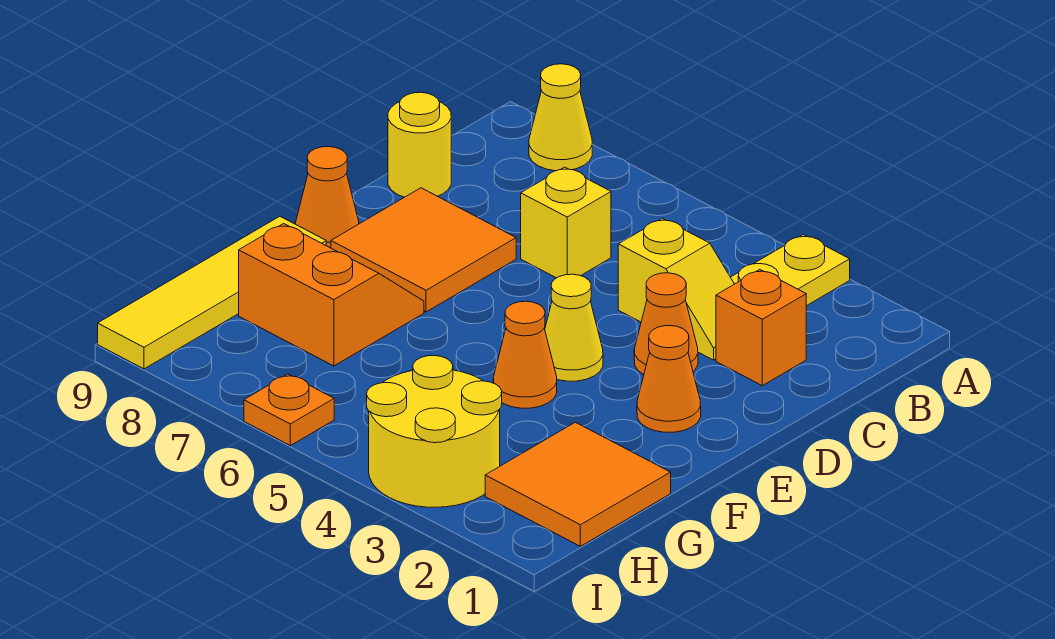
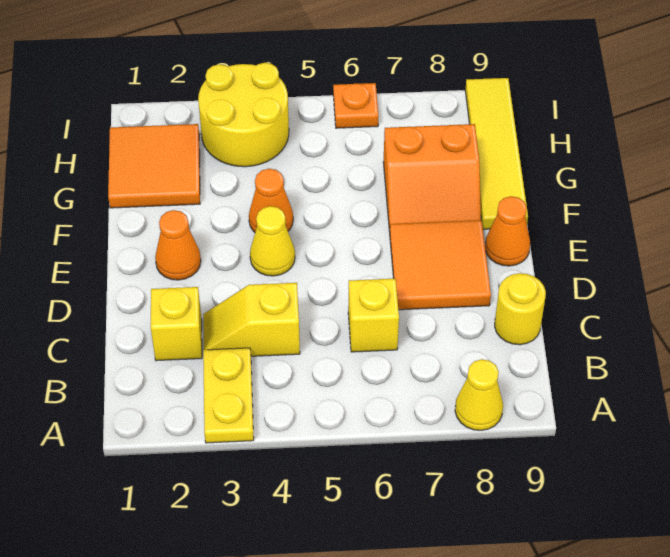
orange 1x1 brick [716,270,806,386] -> yellow 1x1 brick [151,287,202,361]
orange 1x1 cone [634,273,698,375] -> none

